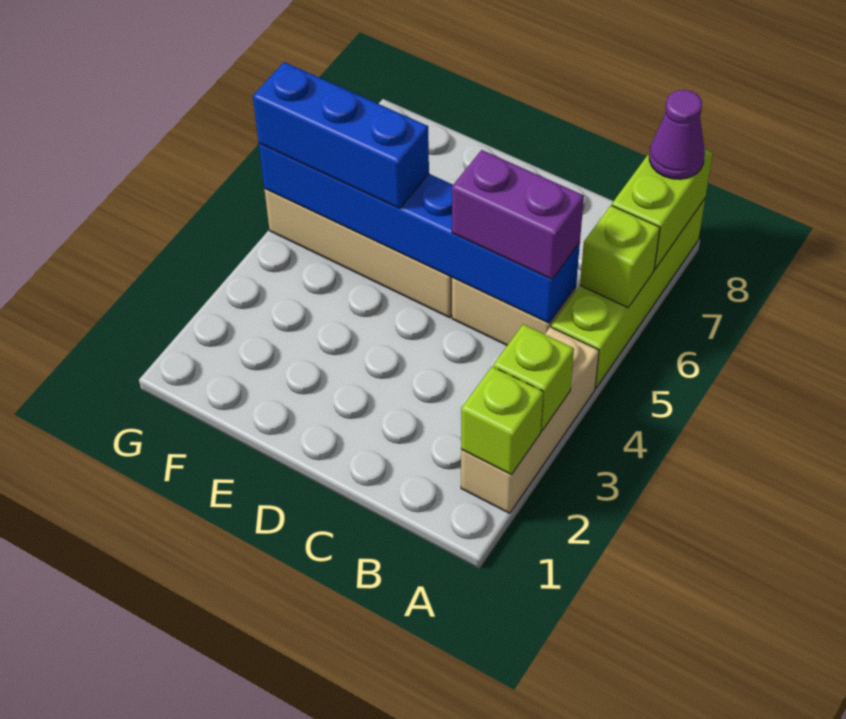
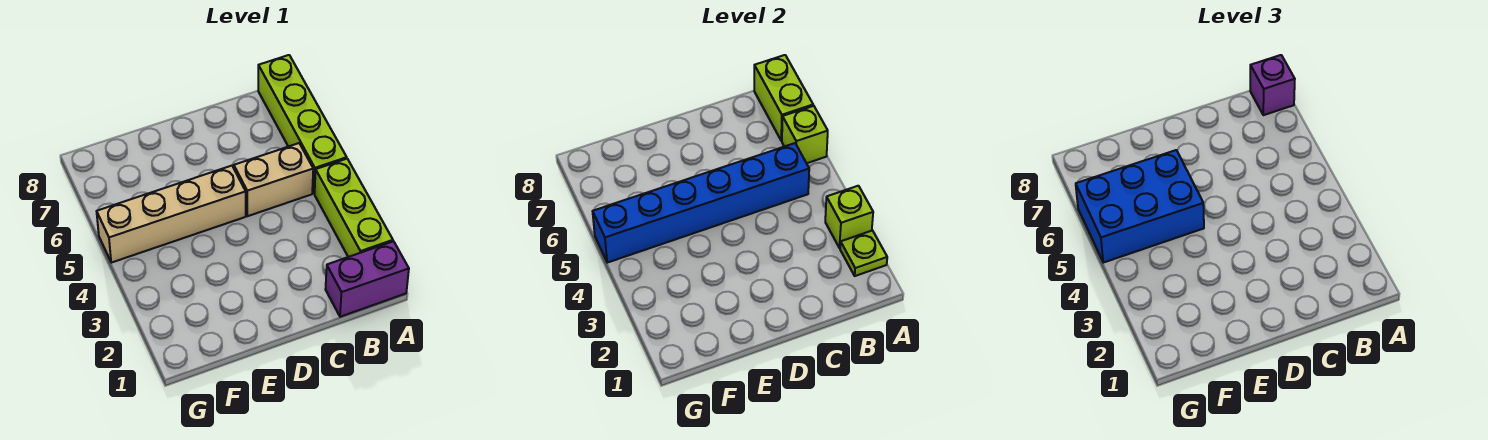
tan 1x3 brick [461,327,599,513] -> lime 1x3 brick [315,159,393,257]
lime 1x1 brick [461,367,543,474] -> lime 1x1 plate [840,231,887,276]
purple 1x1 cone [649,90,705,179] -> purple 1x1 brick [1250,55,1295,115]
purple 1x2 brick [452,150,584,279] -> purple 1x2 brick moved to [325,241,409,317]
blue 1x3 brick [253,62,429,208] -> blue 2x3 brick [1076,150,1204,263]

